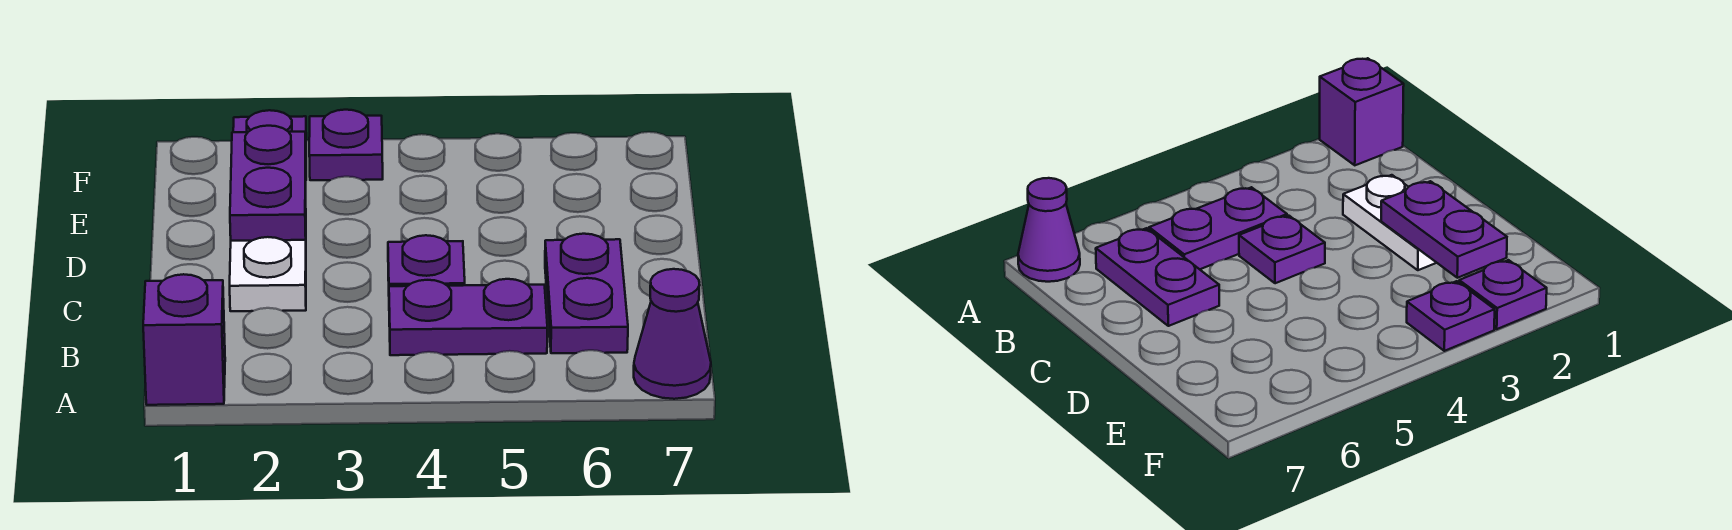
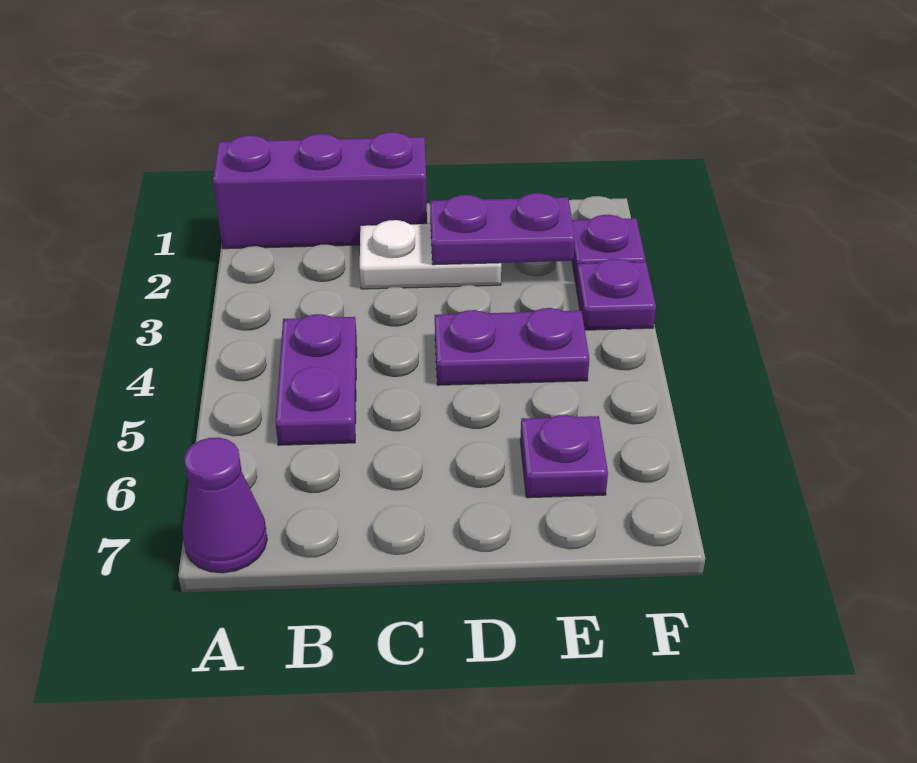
purple 1x1 brick [143,274,225,405] -> purple 1x3 brick [213,132,427,249]
purple 1x2 plate [545,234,628,353] -> purple 1x2 plate moved to [435,308,589,385]
purple 1x1 plate [388,235,465,286] -> purple 1x1 plate moved to [520,415,608,498]

